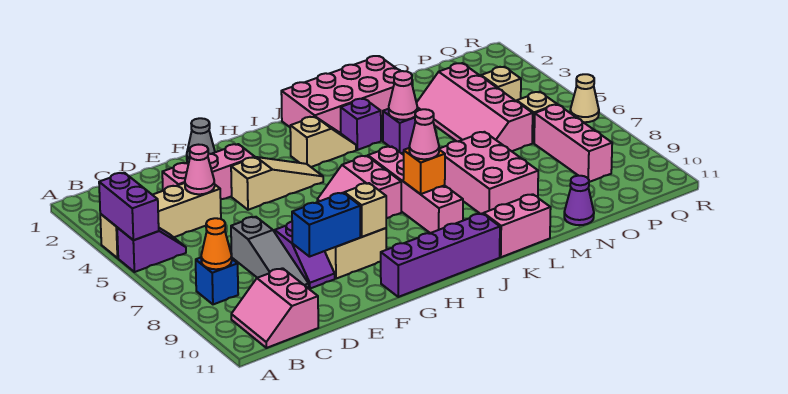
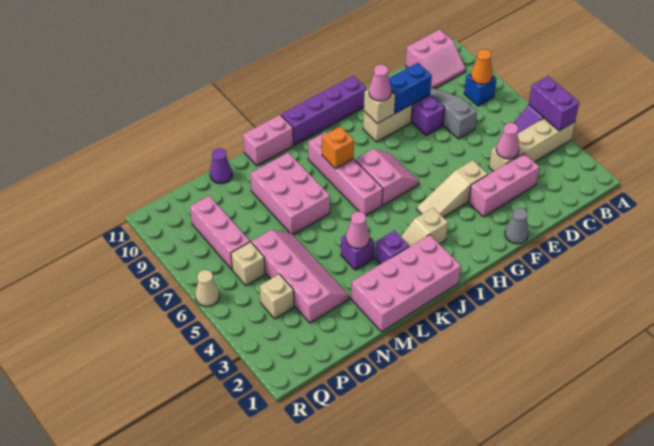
pink 2x2 slope [231,268,318,348] -> pink 2x2 slope turned to [405,29,465,89]
pink 1x1 cone [409,109,439,159] -> pink 1x1 cone moved to [369,65,391,101]

